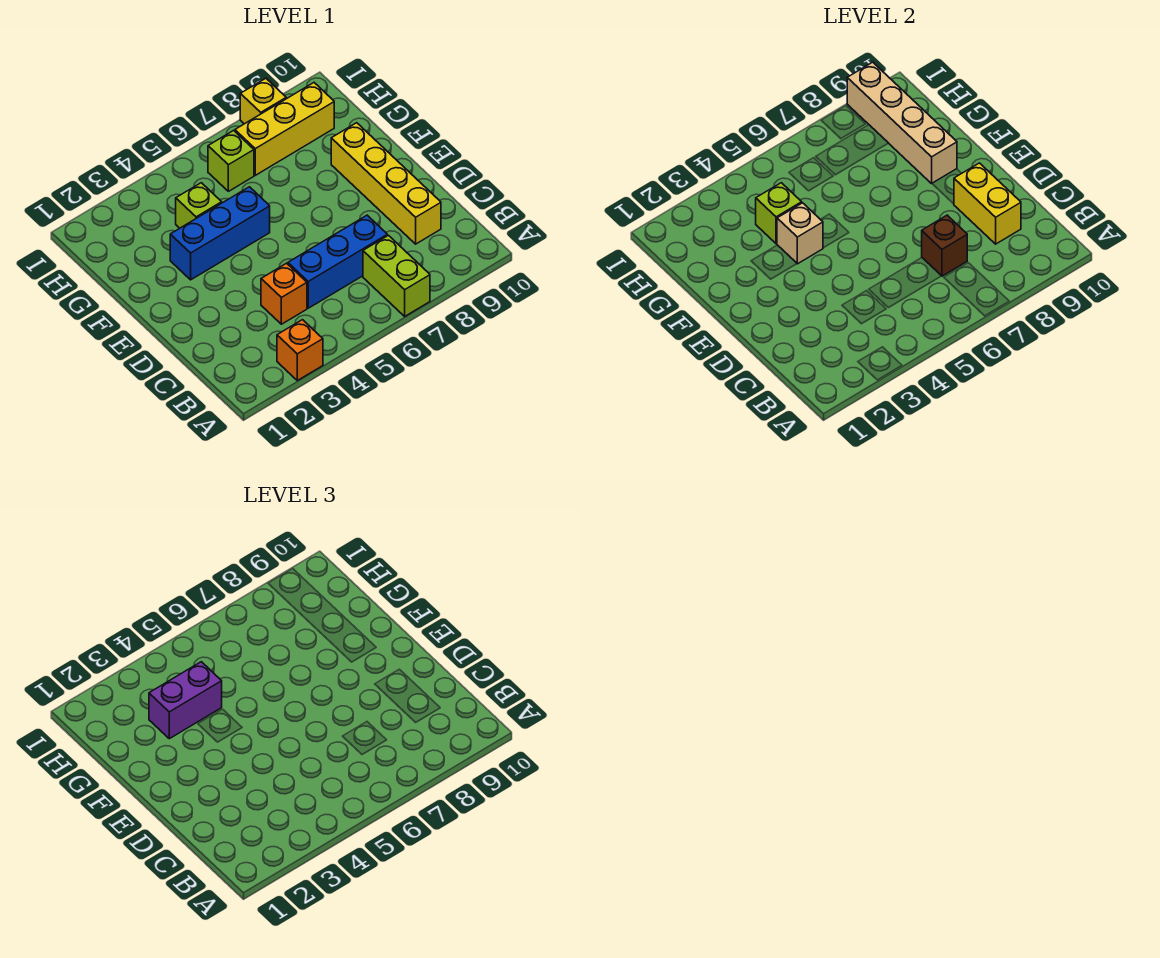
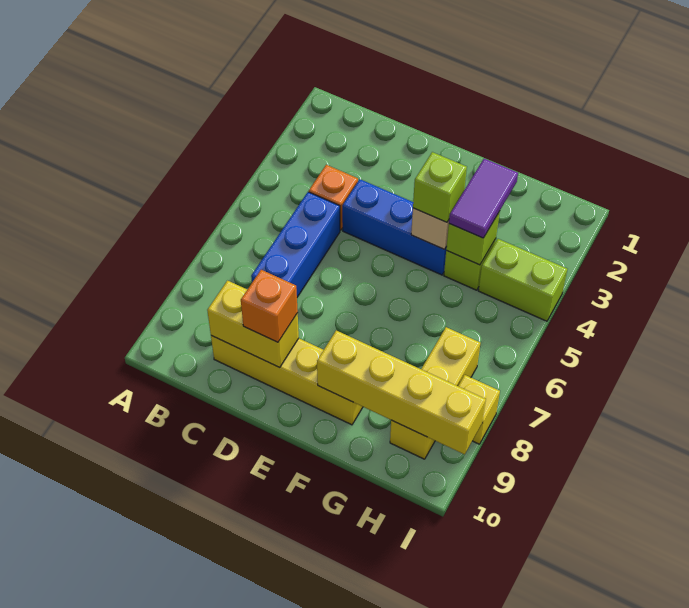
orange 1x1 brick [277,320,323,381] -> orange 1x1 brick moved to [241,270,298,342]
lime 1x2 brick [363,235,430,316] -> lime 1x2 brick moved to [478,239,567,321]
brown 1x1 brick [922,215,967,276] -> none
blue 1x3 brick [170,187,270,280] -> blue 1x3 brick turned to [342,179,447,275]
tan 1x4 brick [847,62,957,184] -> yellow 1x4 brick [317,330,486,455]
purple 1x2 brick [149,662,222,739] -> purple 1x2 tile [449,159,518,238]
lime 1x1 brick [208,131,254,191] -> lime 1x1 brick moved to [413,152,467,222]

